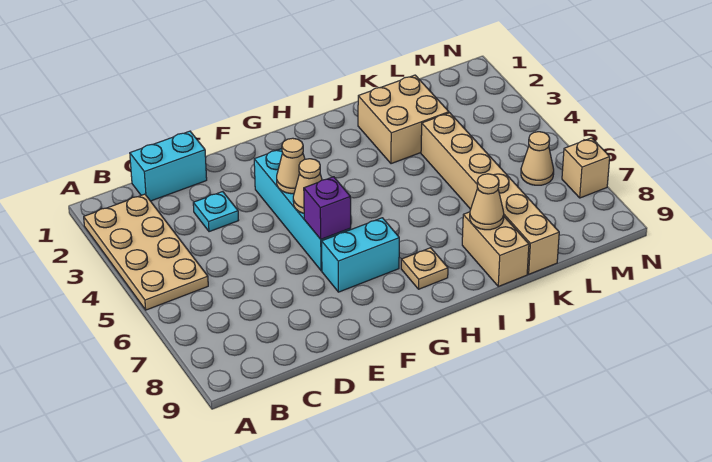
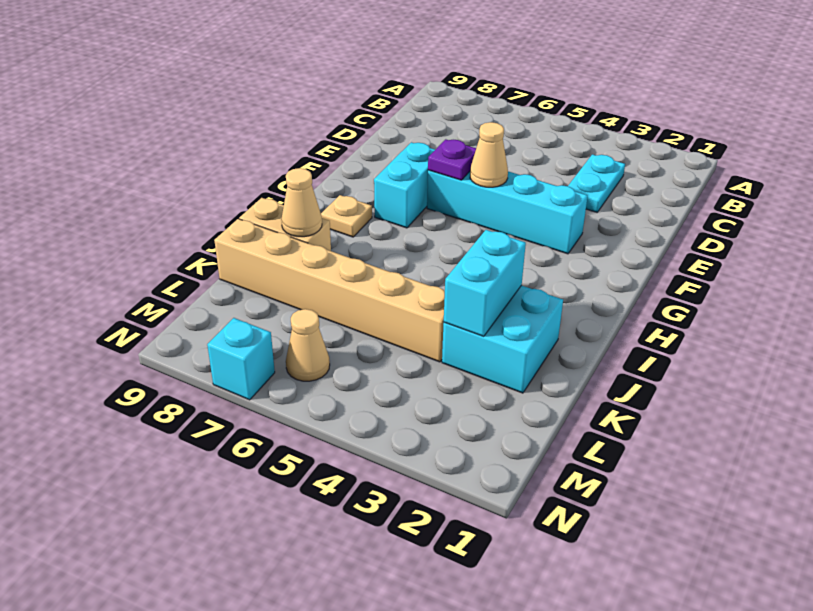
tan 2x4 plate [84,194,208,310] -> none
cyan 1x2 brick [130,131,207,201] -> cyan 1x2 brick moved to [444,230,526,336]
cyan 1x1 plate [193,192,239,232] -> cyan 1x2 plate [568,154,625,212]
tan 1x1 cone [277,138,305,194] -> none
purple 1x1 brick [304,177,351,239] -> purple 1x1 plate [428,139,476,180]
tan 2x2 brick [358,75,449,164] -> cyan 2x2 brick [442,285,563,393]
tan 1x1 brick [562,138,610,198] -> cyan 1x1 brick [207,318,275,400]

